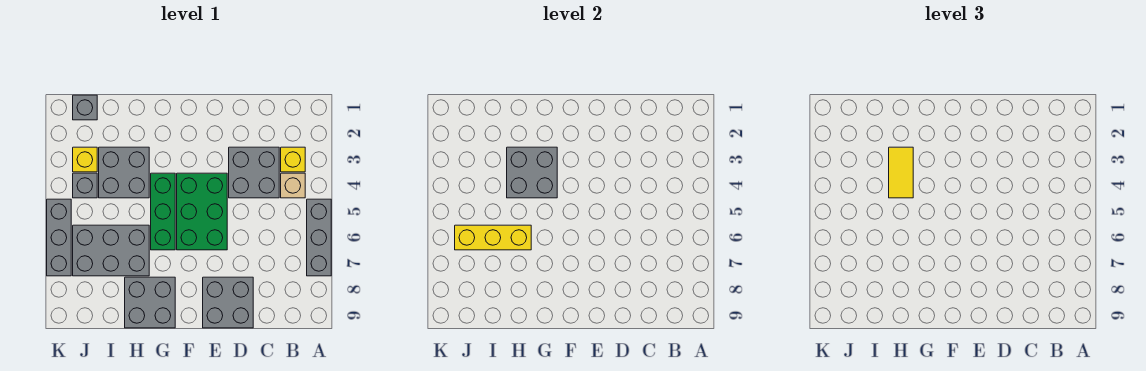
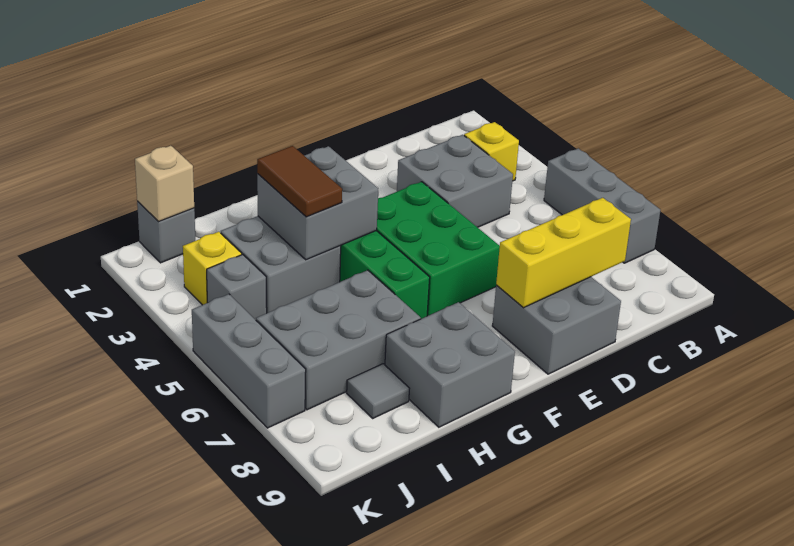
tan 1x1 brick [281,173,305,198] -> tan 1x1 brick moved to [135,146,194,222]
yellow 1x2 tile [889,147,913,198] -> brown 1x2 tile [257,146,342,217]
yellow 1x3 brick [455,225,531,250] -> yellow 1x3 brick moved to [496,198,631,308]
none -> grey 1x1 tile [347,364,410,418]

